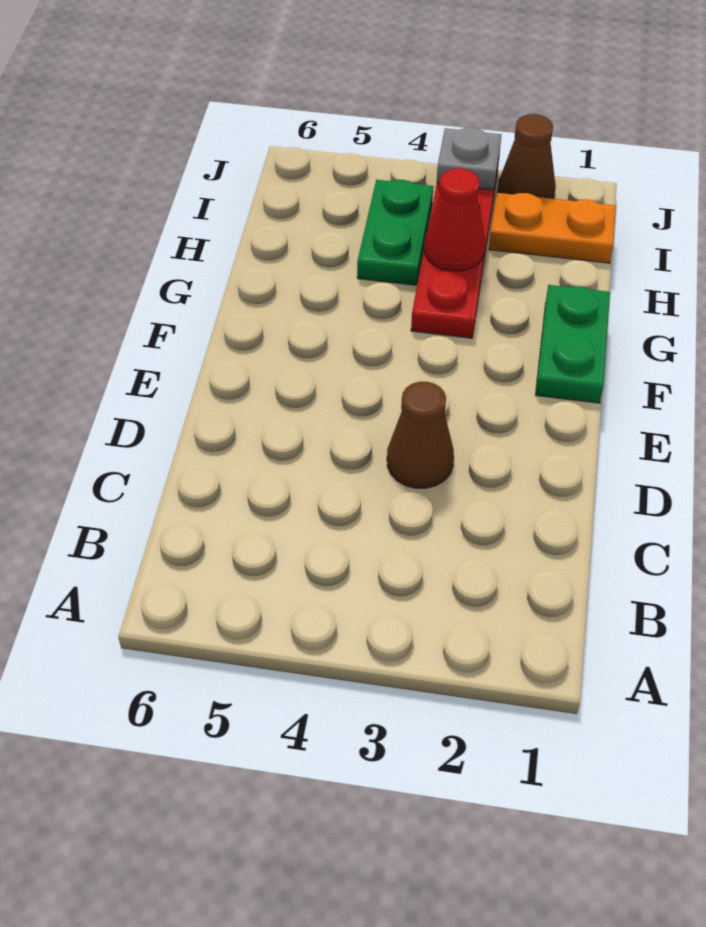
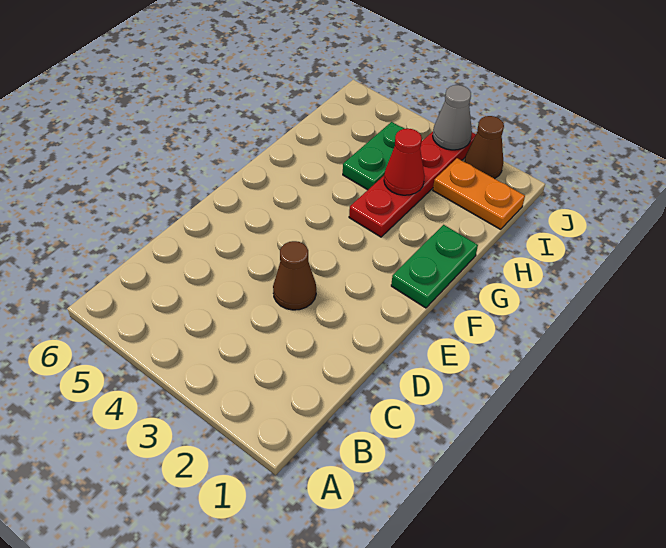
grey 1x1 plate [437,128,501,190] -> grey 1x1 cone [433,85,472,150]

